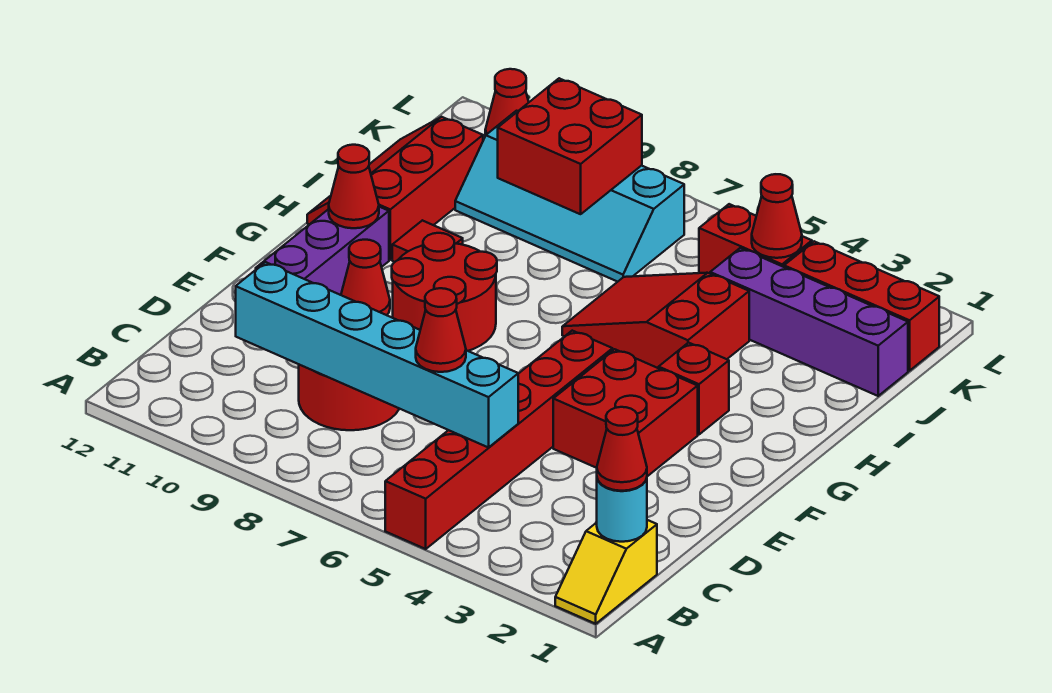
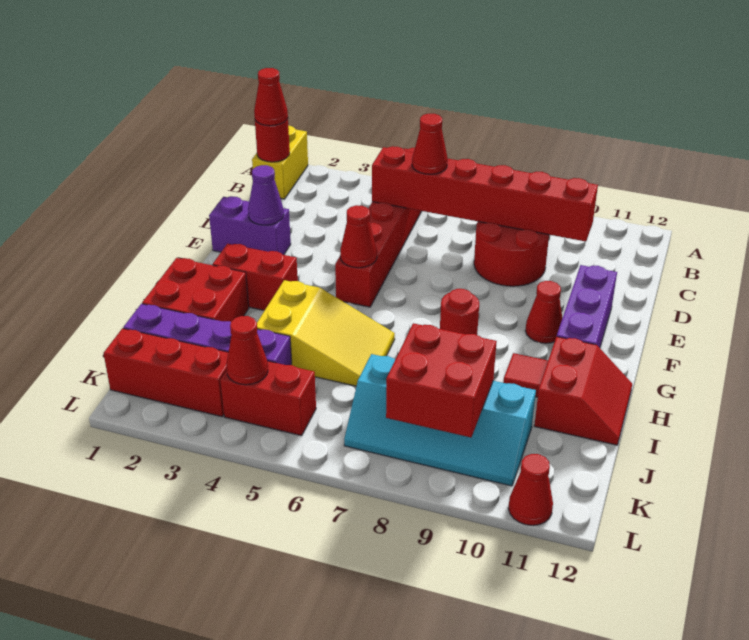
yellow 1x2 slope [555,520,657,624] -> yellow 1x2 brick [252,126,308,199]
cyan 1x1 round brick [597,478,647,542] -> red 1x1 round brick [255,118,290,162]
cyan 1x6 brick [236,262,518,448] -> red 1x6 brick [372,146,598,241]
none -> purple 1x2 brick [209,196,291,255]
none -> purple 1x1 cone [248,165,284,225]
red 2x2 brick [553,349,698,476] -> red 2x2 brick moved to [142,258,249,322]
red 2x2 round brick [392,233,497,351] -> red 1x1 round brick [440,289,479,335]
red 1x1 brick [659,343,729,435] -> red 1x2 brick [212,244,298,311]
red 1x1 cone [329,145,379,228] -> red 1x1 cone moved to [340,205,377,268]
red 2x3 slope [562,273,749,368] -> yellow 2x3 slope [257,280,395,386]
red 2x3 slope [307,117,483,260] -> red 2x2 slope [534,337,632,445]
cyan 2x4 slope [455,111,684,282] -> cyan 2x4 slope turned to [344,354,536,486]

